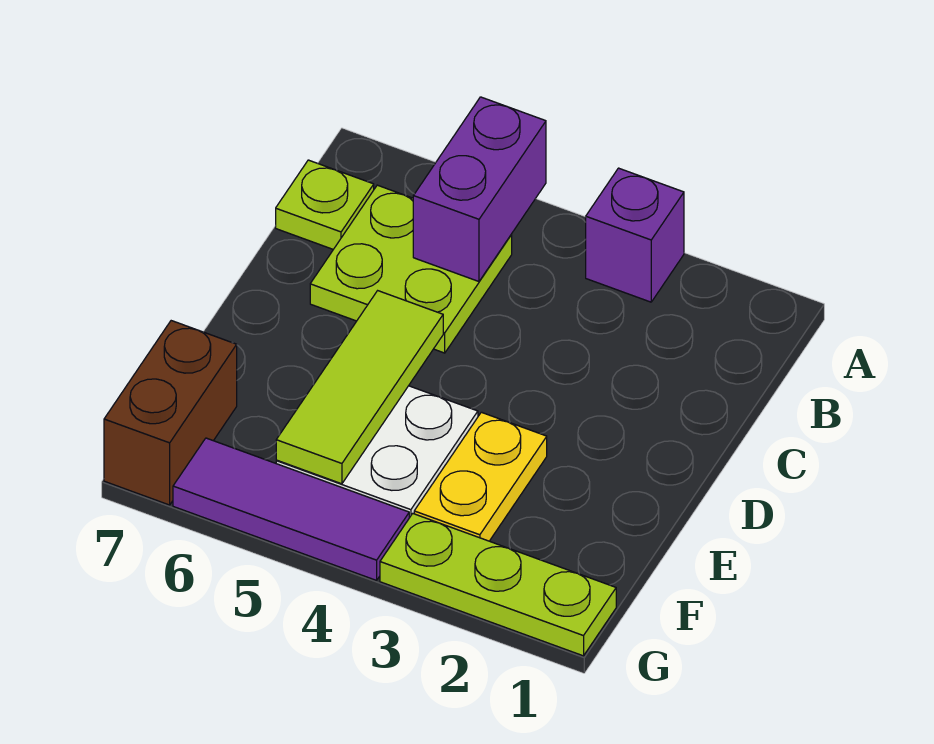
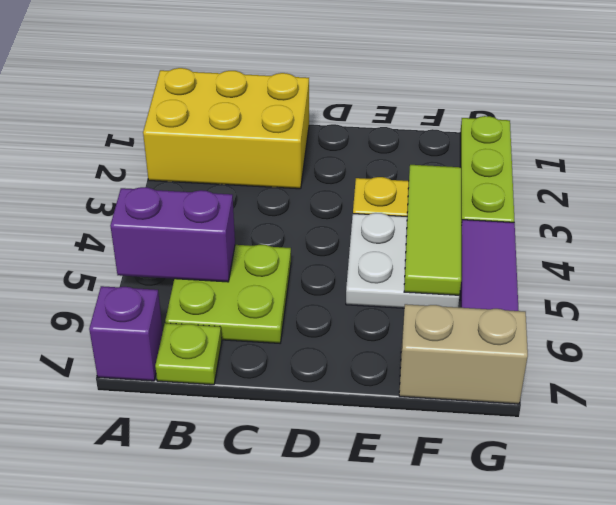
none -> yellow 2x3 brick [143,68,309,189]
purple 1x1 brick [586,168,684,302] -> purple 1x1 brick moved to [89,286,163,381]
lime 1x3 tile [276,291,443,484] -> lime 1x3 tile turned to [404,165,461,295]
brown 1x2 brick [104,321,237,505] -> tan 1x2 brick [399,304,528,404]

